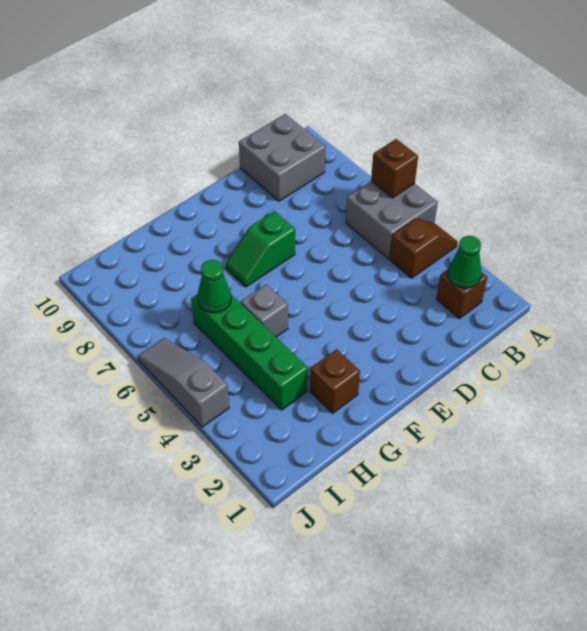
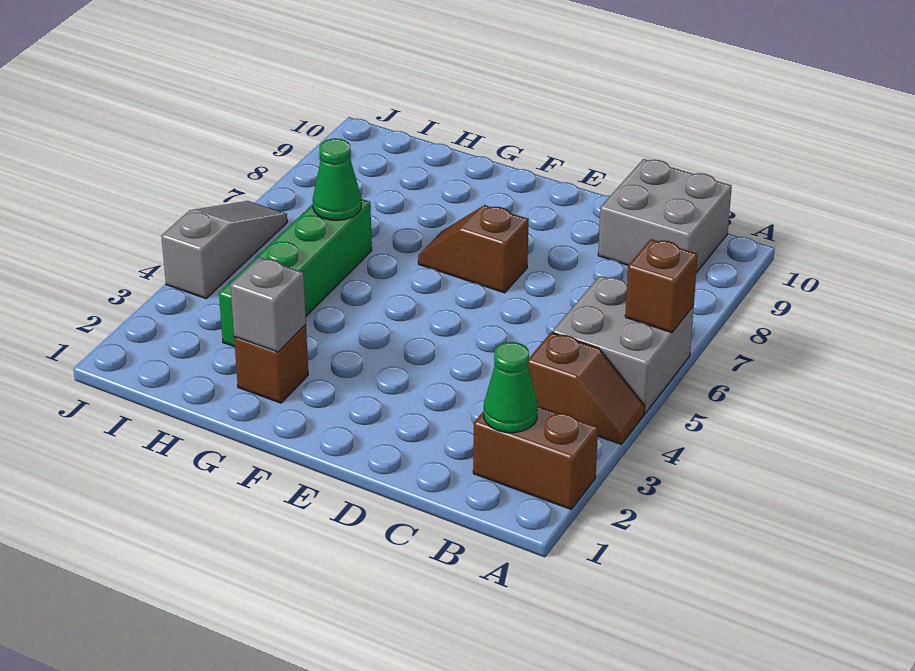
brown 1x1 brick [436,269,487,319] -> brown 1x2 brick [473,406,598,509]
green 1x2 slope [226,211,295,287] -> brown 1x2 slope [418,205,529,293]
grey 1x1 brick [241,284,288,337] -> grey 1x1 brick moved to [230,257,306,352]

